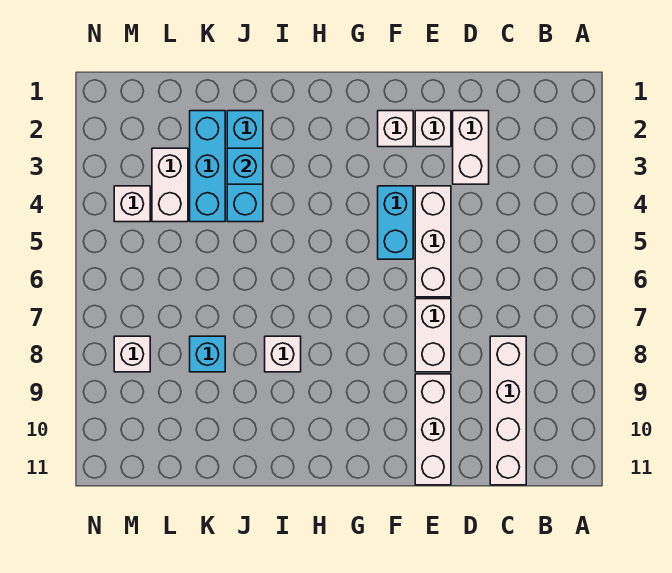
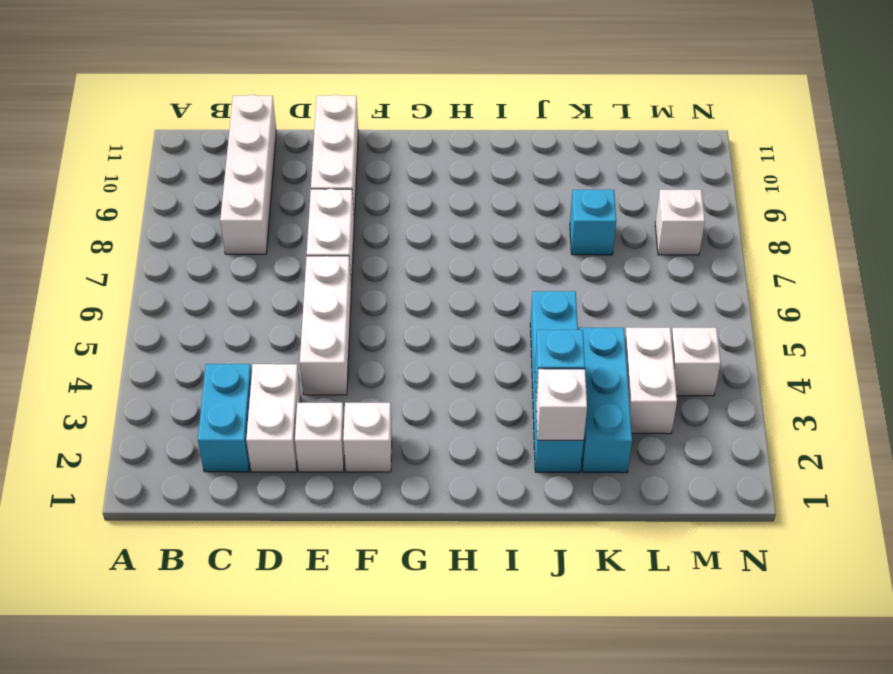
cyan 1x2 brick [378,186,413,259] -> cyan 1x2 brick moved to [198,364,252,472]
white 1x1 brick [265,336,301,372] -> white 1x1 brick moved to [536,369,587,440]
cyan 1x3 brick [227,111,263,222] -> cyan 1x4 brick [530,291,584,472]

